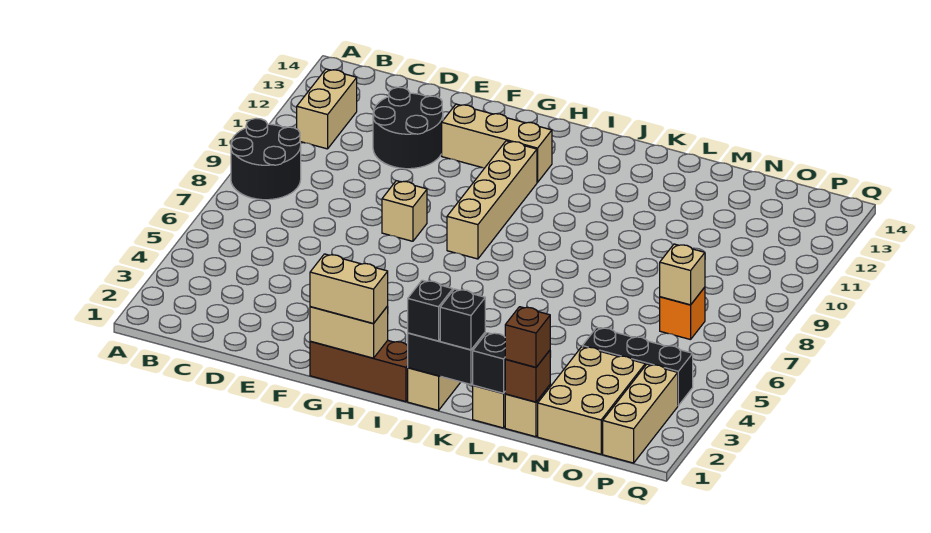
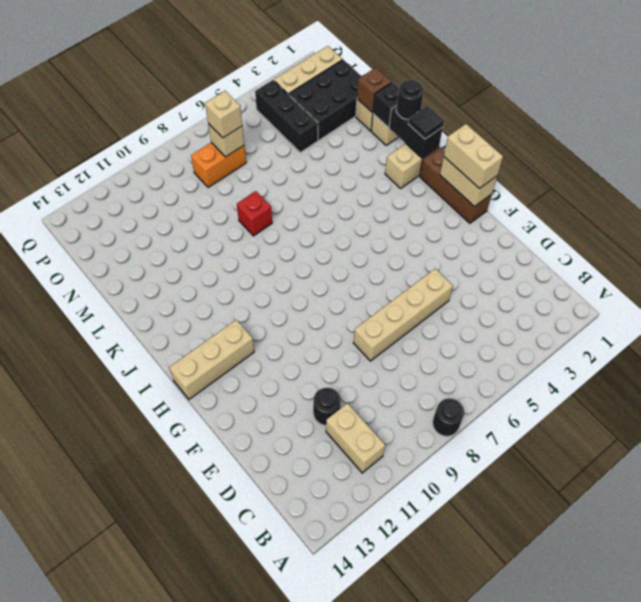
black 2x2 round brick [231,118,301,200] -> black 1x1 round brick [433,398,464,436]
tan 1x2 brick [297,69,357,149] -> tan 1x2 brick turned to [326,403,385,473]
black 2x2 round brick [373,87,443,169] -> black 1x1 round brick [313,388,341,425]
tan 1x1 brick [382,181,427,241] -> tan 1x1 brick moved to [205,91,242,138]
tan 1x3 brick [442,104,552,182] -> tan 1x3 brick turned to [169,320,254,399]
tan 1x4 brick [447,141,537,259] -> tan 1x4 brick moved to [354,269,453,361]
black 1x1 brick [408,280,453,341] -> black 1x1 tile [409,106,444,139]
black 1x1 brick [440,289,485,350] -> black 1x1 round brick [396,80,424,119]
none -> red 1x1 brick [237,191,272,236]
brown 1x1 brick [505,307,550,367] -> none
tan 2x3 brick [538,347,645,454] -> black 2x3 brick [289,60,362,140]
orange 1x1 brick [660,287,705,340] -> orange 1x2 brick [191,143,246,188]

